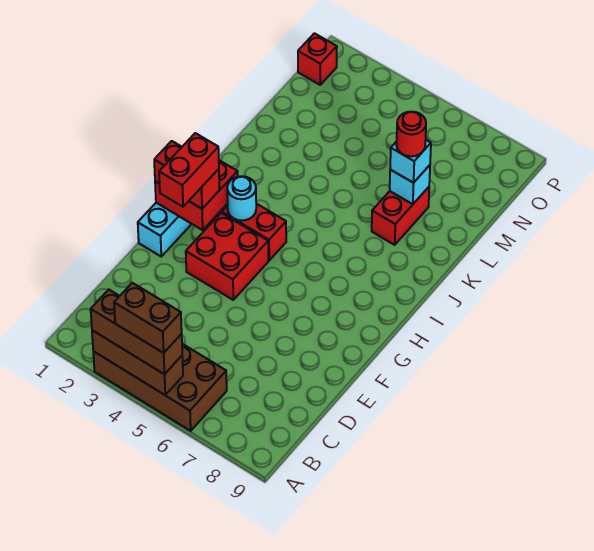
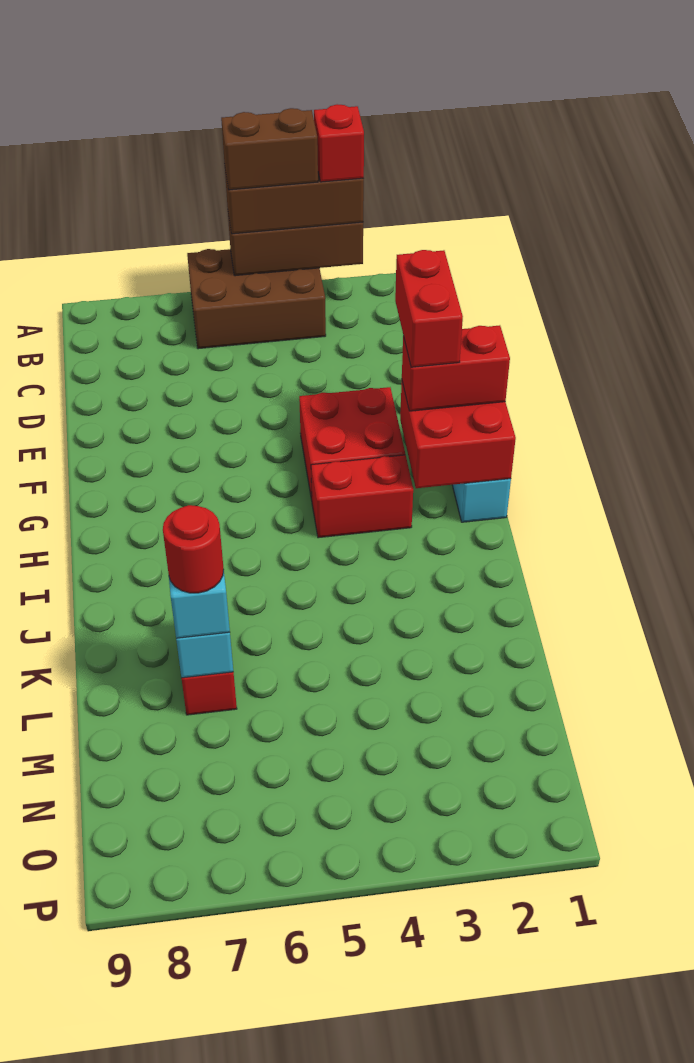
brown 2x4 brick [93,344,227,431] -> brown 2x3 brick [187,249,326,349]
cyan 1x1 round brick [227,176,256,221] -> none
red 1x1 brick [298,33,337,85] -> red 1x1 brick moved to [314,104,364,182]

